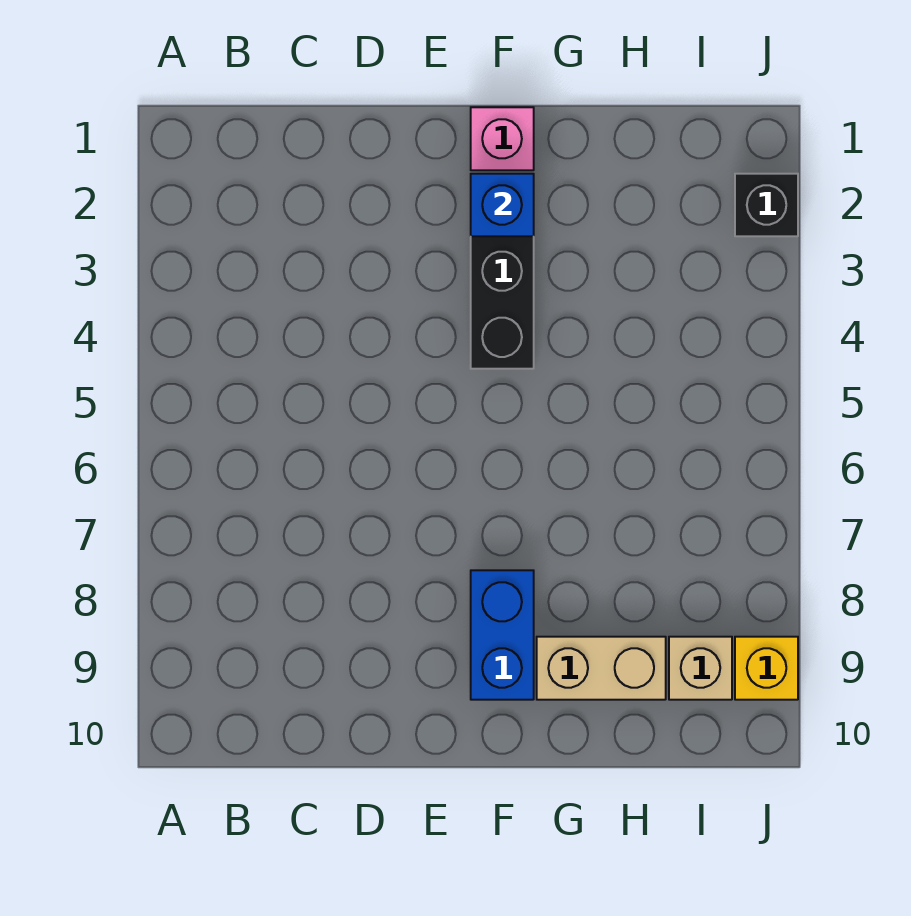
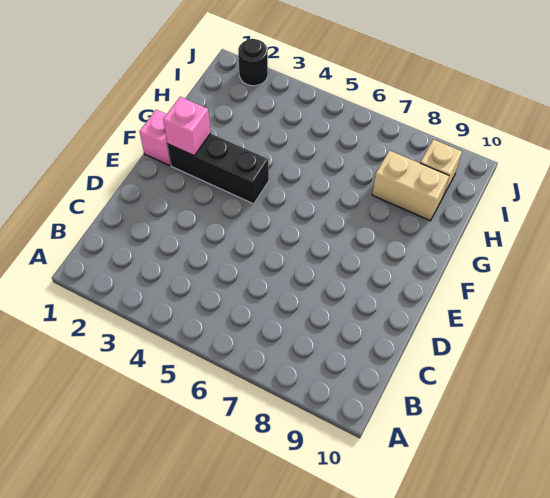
blue 1x1 brick [471,174,534,236] -> pink 1x1 brick [163,97,210,156]
blue 1x2 brick [471,570,534,700] -> none
tan 1x2 brick [537,637,666,700] -> tan 1x2 brick turned to [372,150,449,221]
black 1x1 brick [735,174,798,236] -> black 1x1 round brick [238,39,268,86]
yellow 1x1 brick [735,637,798,700] -> none

